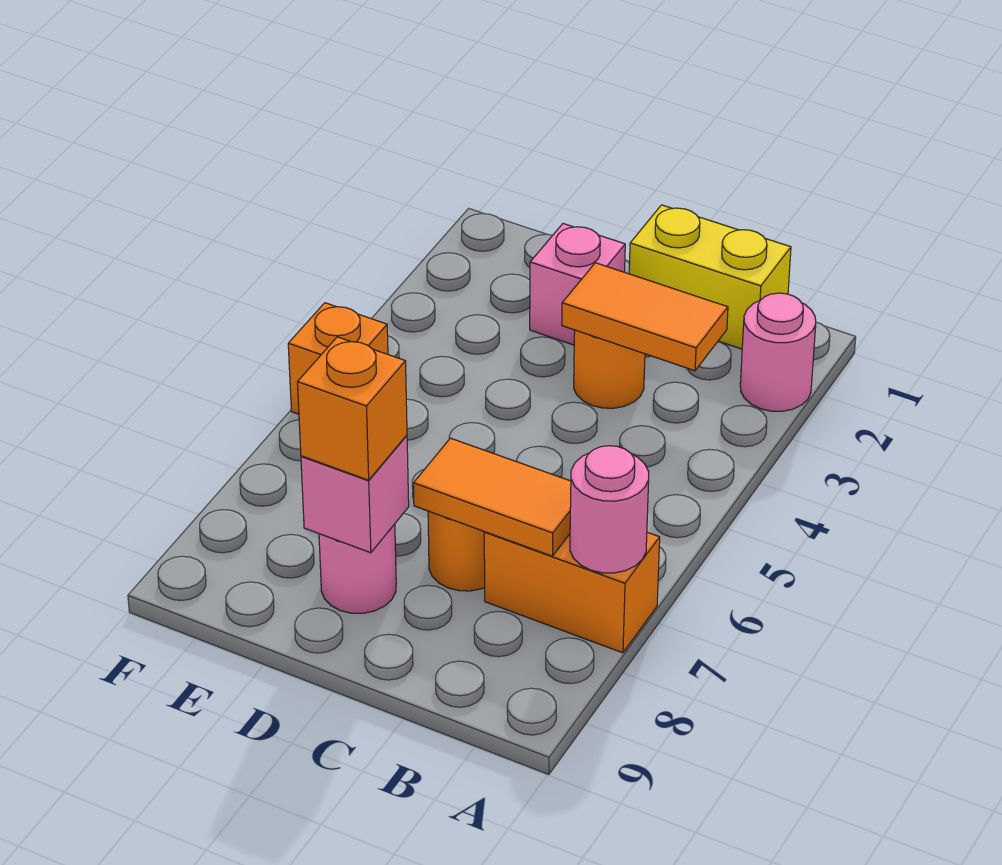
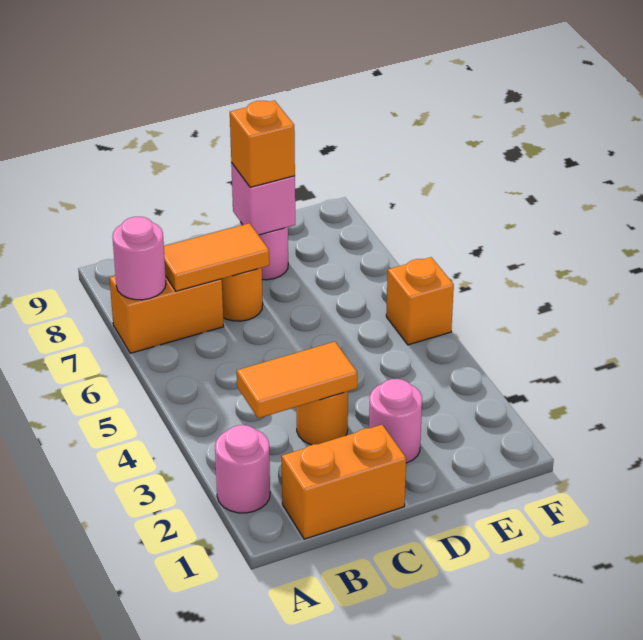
yellow 1x2 brick [629,205,791,349] -> orange 1x2 brick [281,425,406,539]
pink 1x1 brick [530,224,625,345] -> pink 1x1 round brick [369,379,422,463]

